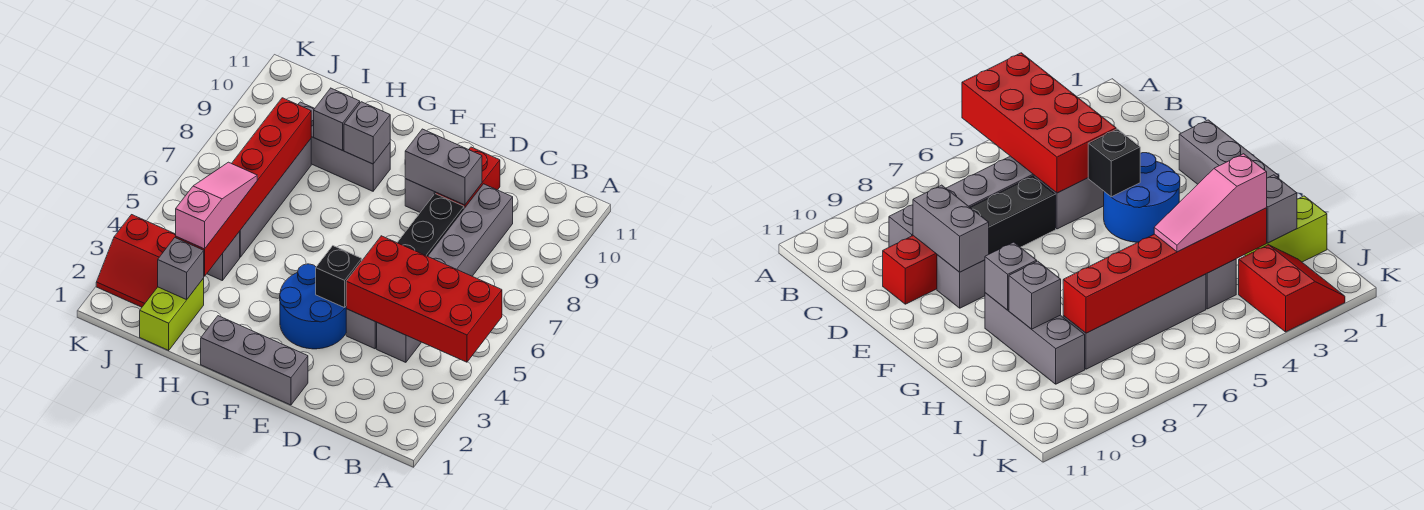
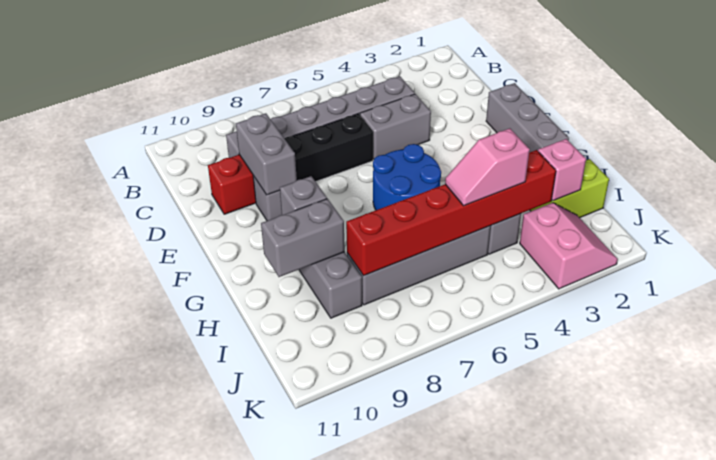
red 2x4 brick [346,236,502,362] -> none
blue 2x2 round brick [280,264,346,349] -> blue 2x2 round brick moved to [373,144,441,210]
black 1x1 brick [316,246,362,308] -> none
grey 1x1 brick [314,88,360,150] -> grey 1x2 brick [261,199,345,277]
grey 1x1 brick [158,238,204,300] -> pink 1x1 brick [538,139,586,201]
pink 1x3 slope [176,162,257,249] -> pink 1x2 slope [445,128,530,206]
red 2x2 slope [96,215,176,307] -> pink 2x2 slope [520,203,618,289]

